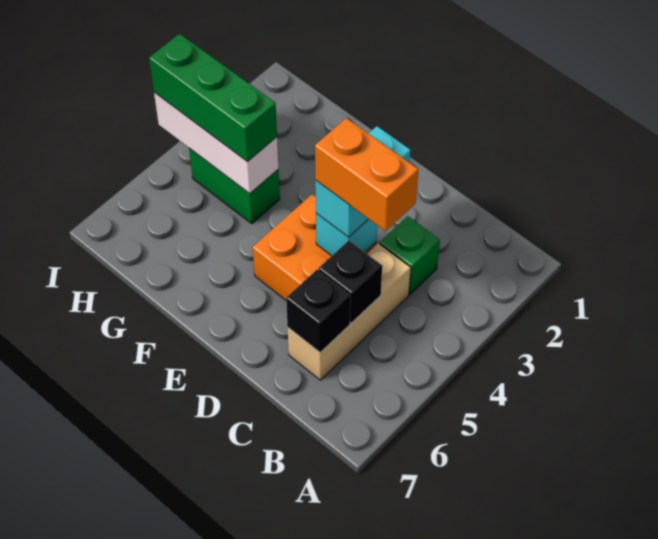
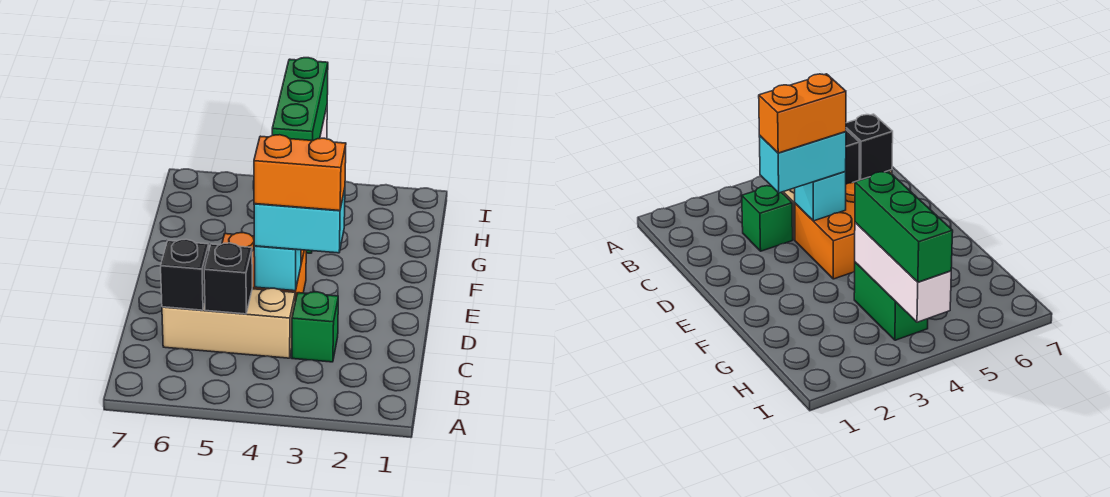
orange 1x2 brick [315,118,418,231] -> orange 1x2 brick turned to [254,135,346,211]

